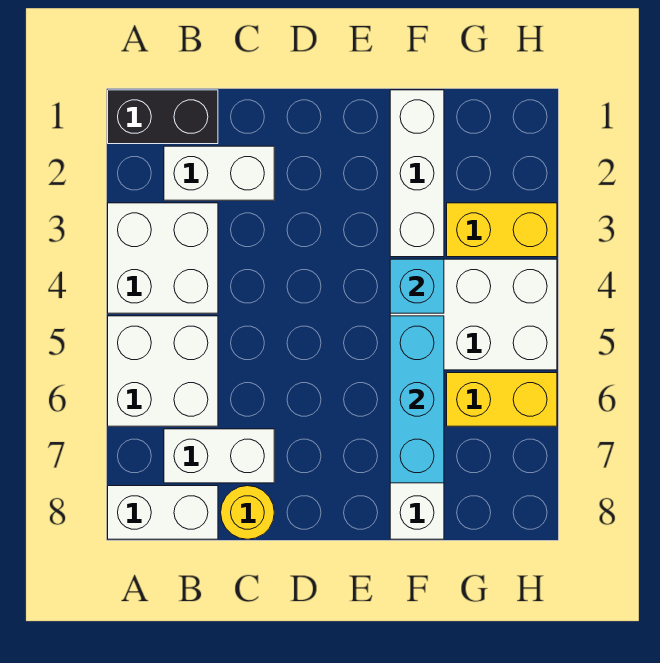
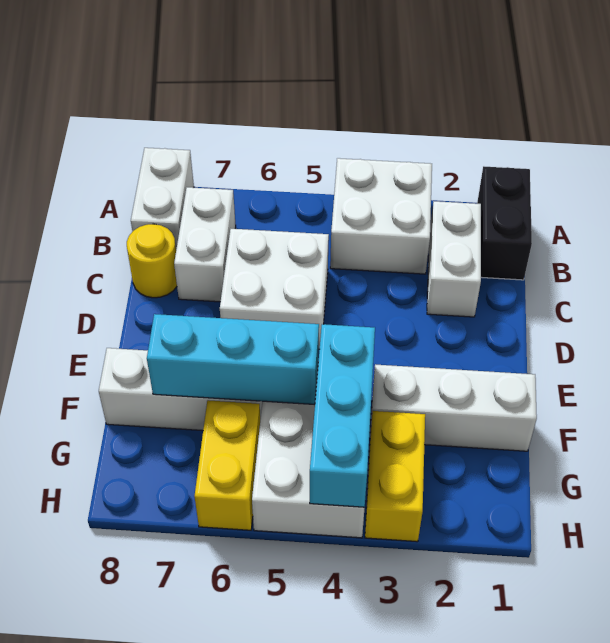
white 2x2 brick [108,316,218,426] -> white 2x2 brick moved to [220,229,329,349]
cyan 1x1 brick [390,259,444,313] -> cyan 1x3 brick [310,324,375,507]

